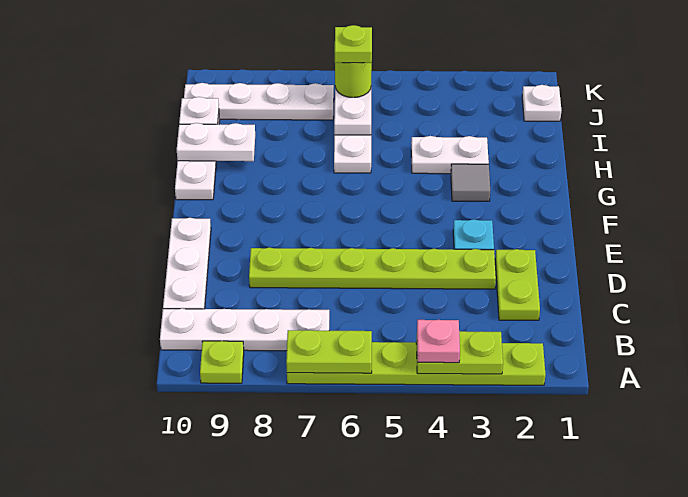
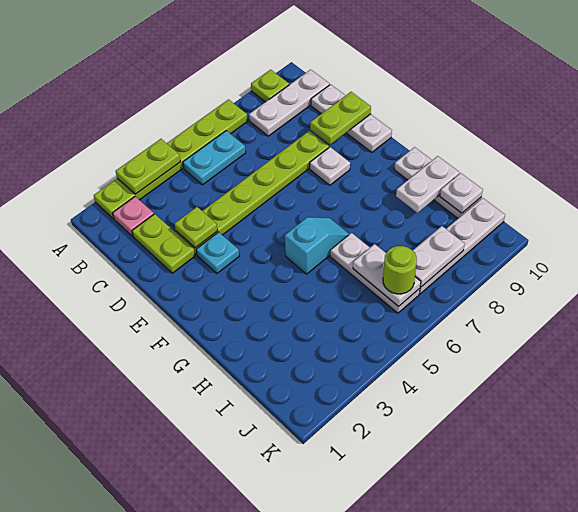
pink 1x1 plate [417,320,460,363] -> pink 1x1 plate moved to [113,197,154,236]
lime 1x2 plate [286,330,372,373] -> lime 1x2 plate moved to [310,92,371,145]
none -> cyan 1x2 plate [183,131,246,185]
white 1x4 plate [160,309,329,351] -> white 1x3 plate [249,70,330,136]
grey 1x1 tile [451,164,490,201] -> none
none -> cyan 1x2 slope [285,217,349,274]
white 1x2 plate [411,136,489,174] -> white 1x2 plate moved to [413,226,465,287]
white 1x1 plate [522,85,561,121] -> white 1x1 plate moved to [310,147,350,185]
lime 1x1 plate [335,25,372,63] -> lime 1x1 plate moved to [174,207,218,248]

